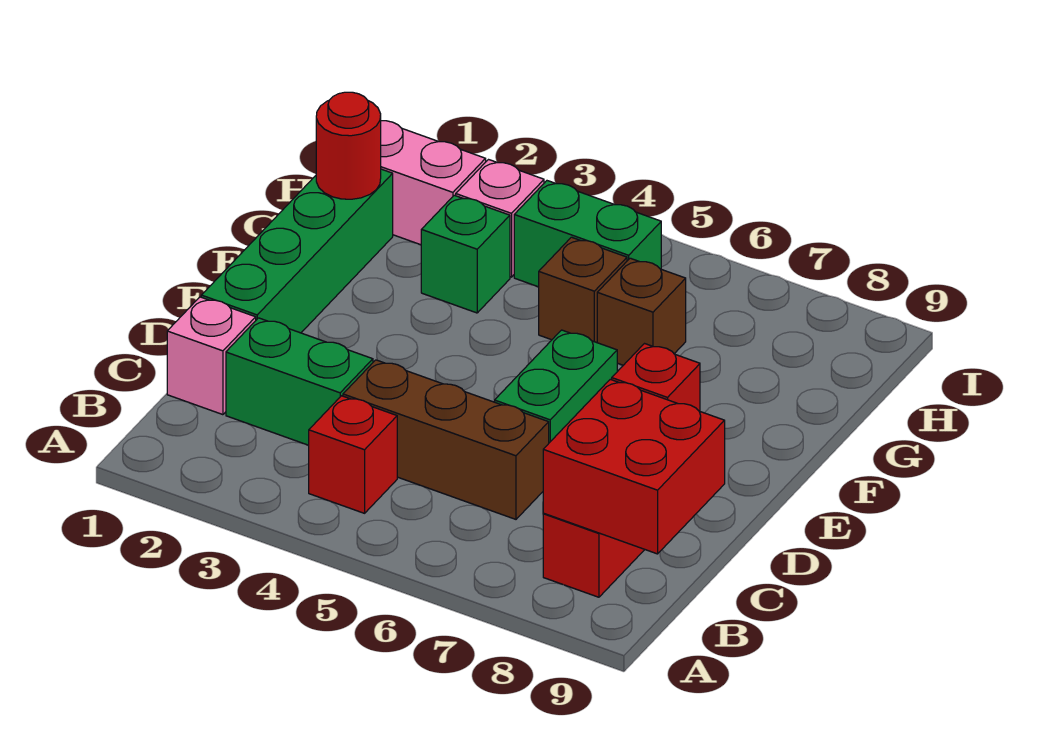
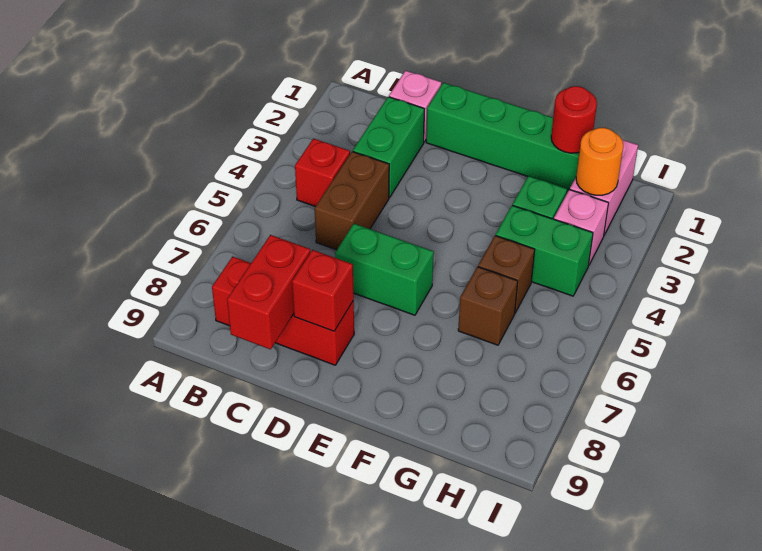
red 2x2 brick [543,379,725,554] -> red 1x2 brick [227,235,310,349]
brown 1x3 brick [343,360,549,519] -> brown 1x2 brick [315,152,389,250]
none -> orange 1x1 round brick [576,128,623,195]
green 1x2 brick [514,181,661,287] -> green 1x2 brick turned to [496,205,593,296]

